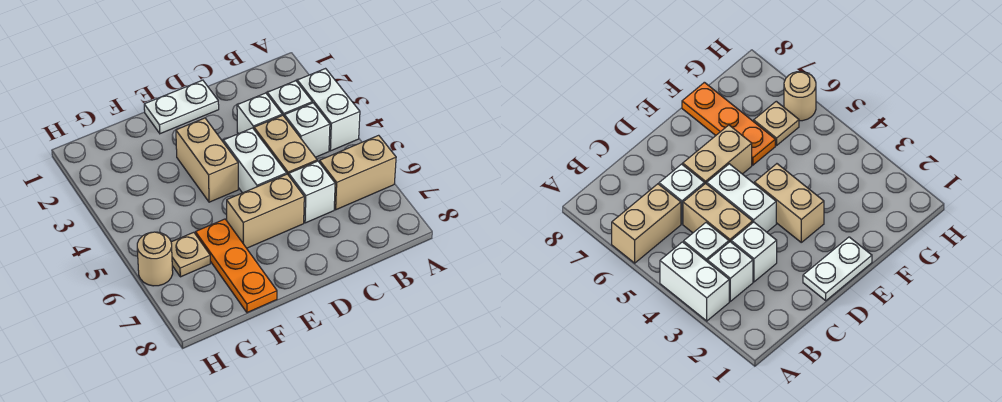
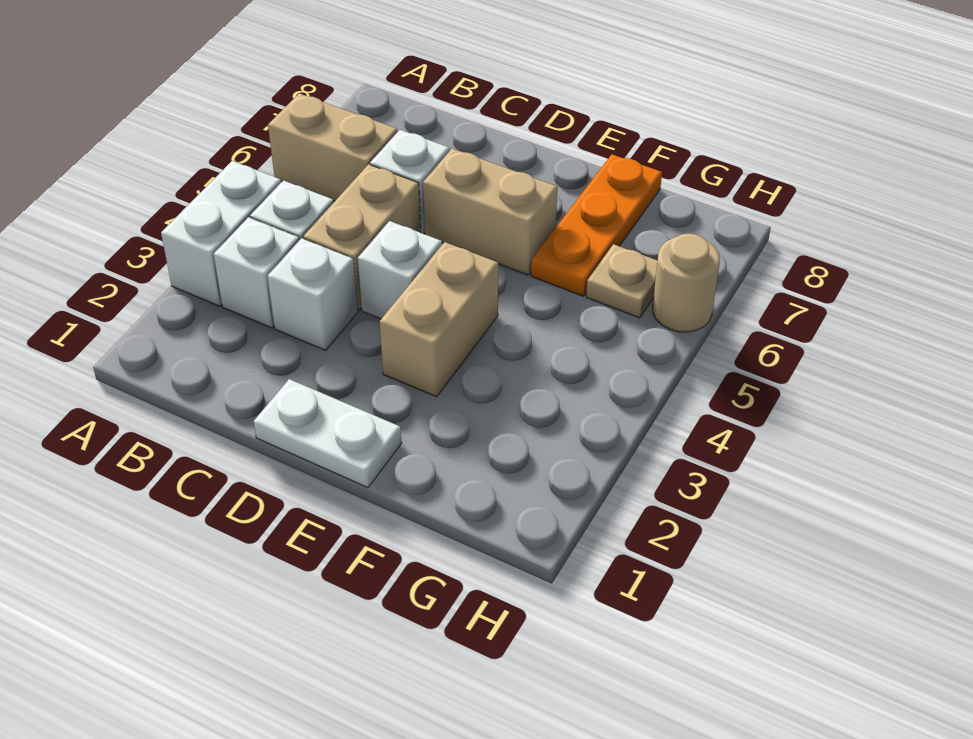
white 1x2 brick [223,128,287,193] -> white 1x1 brick [358,221,442,319]

